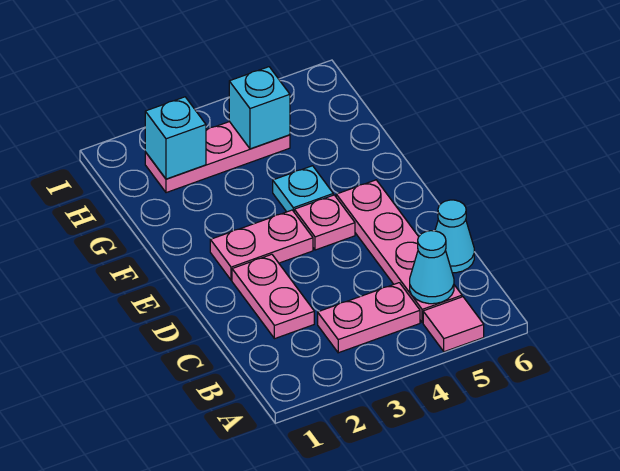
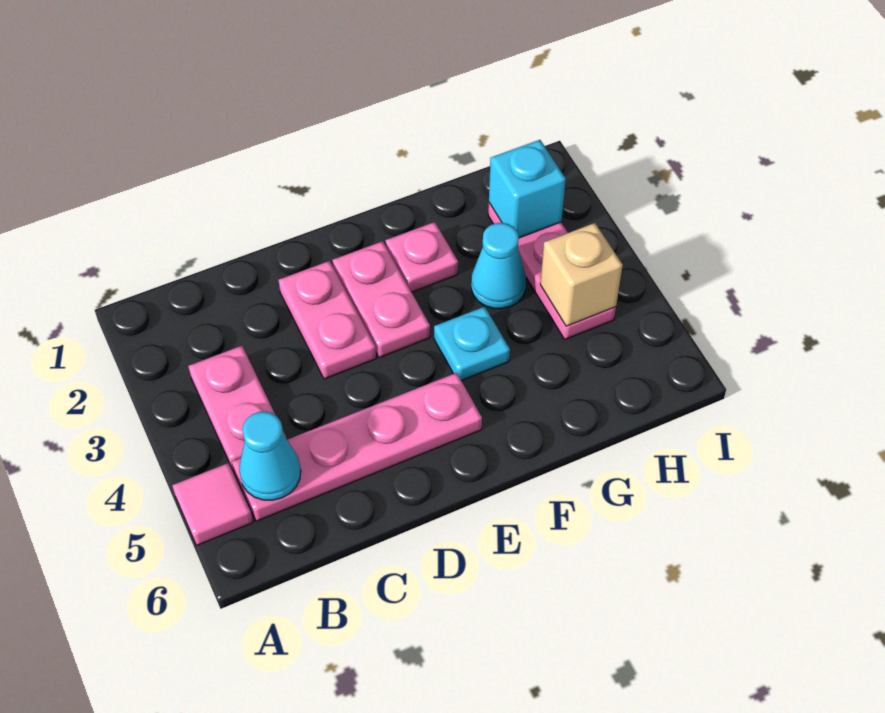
pink 1x2 plate [232,254,314,339] -> pink 1x2 plate turned to [279,261,376,379]
cyan 1x1 cone [435,200,474,273] -> cyan 1x1 cone moved to [471,223,526,309]
pink 1x1 plate [294,195,355,250] -> pink 1x1 plate moved to [385,222,458,292]
cyan 1x1 brick [229,67,290,149] -> tan 1x1 brick [540,223,623,326]

